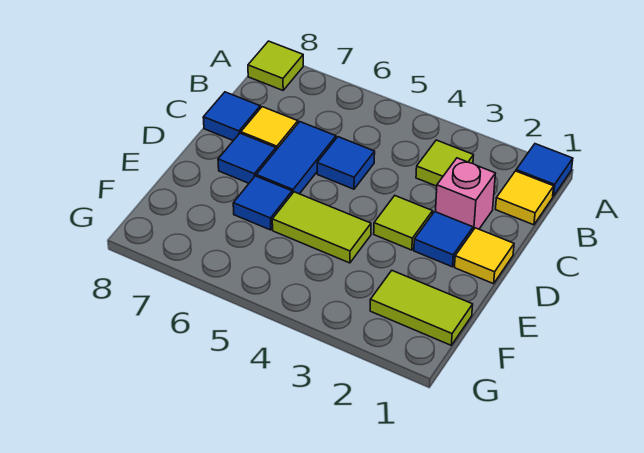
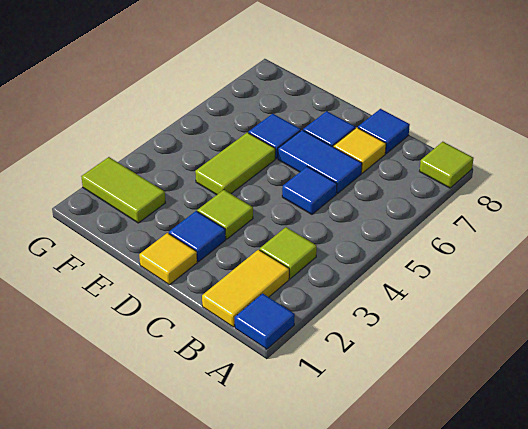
yellow 1x1 tile [496,171,554,225] -> yellow 1x2 tile [202,250,289,327]
pink 1x1 brick [435,158,496,230] -> none
lime 1x2 tile [370,271,473,345] -> lime 1x2 tile turned to [81,157,166,223]

